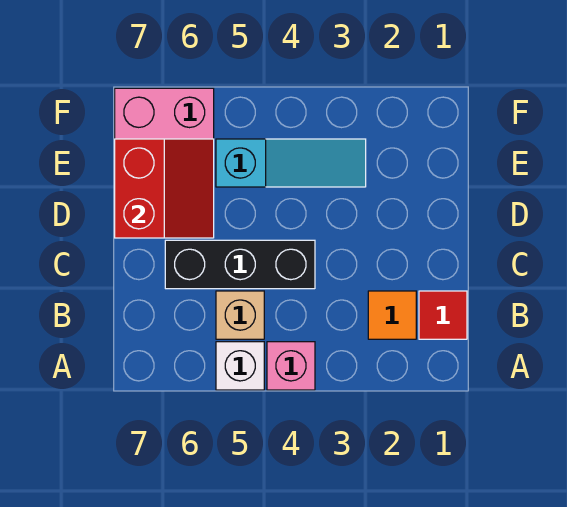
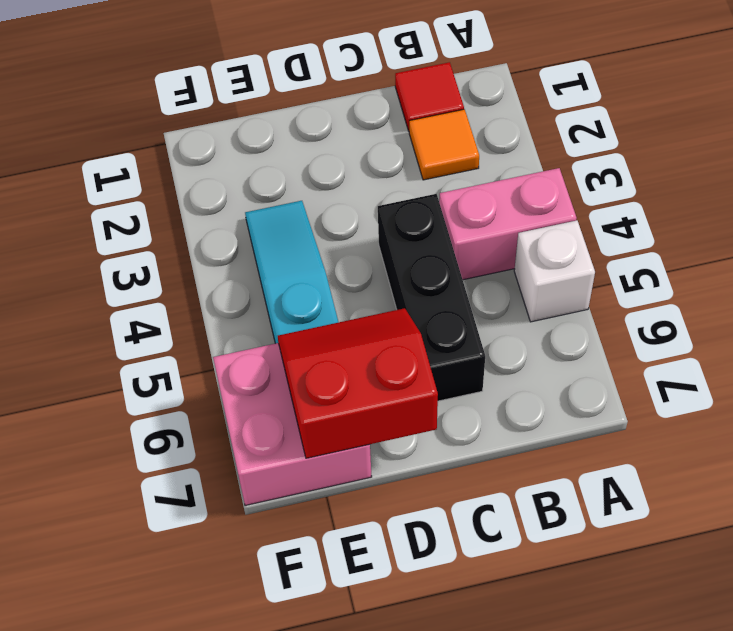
pink 1x1 brick [267,342,315,390] -> pink 1x2 brick [439,168,577,280]
tan 1x1 brick [216,291,264,339] -> none

